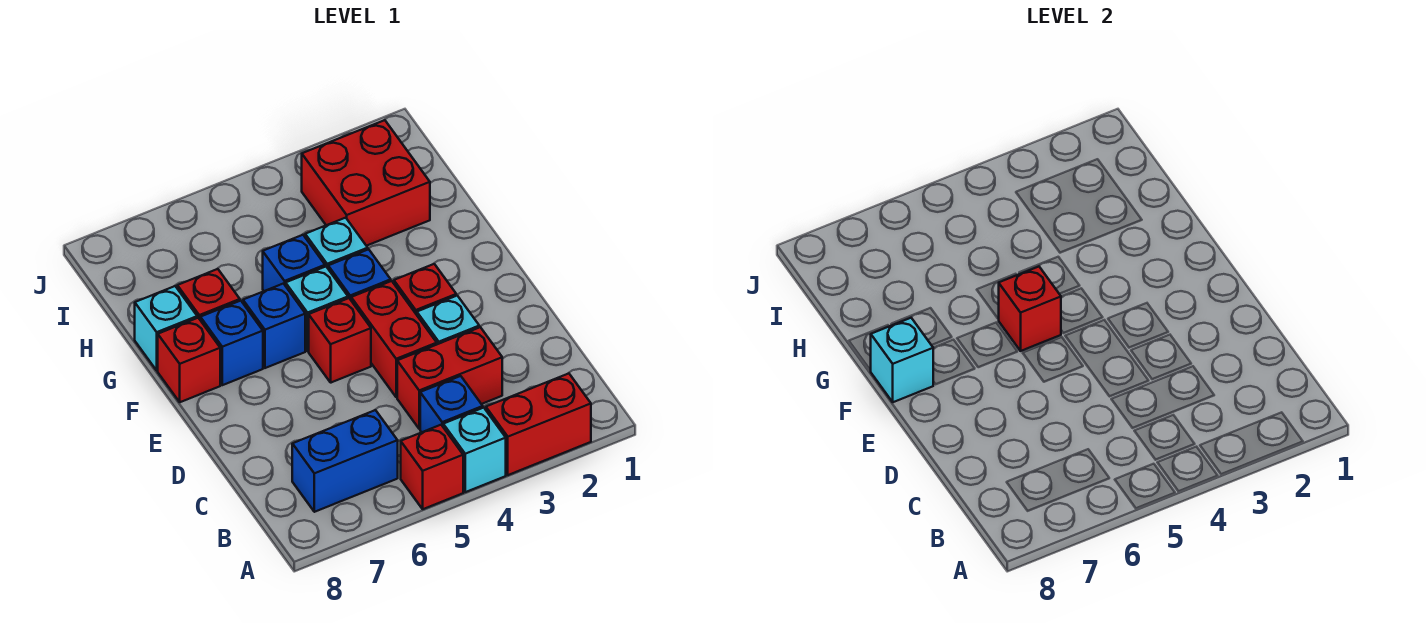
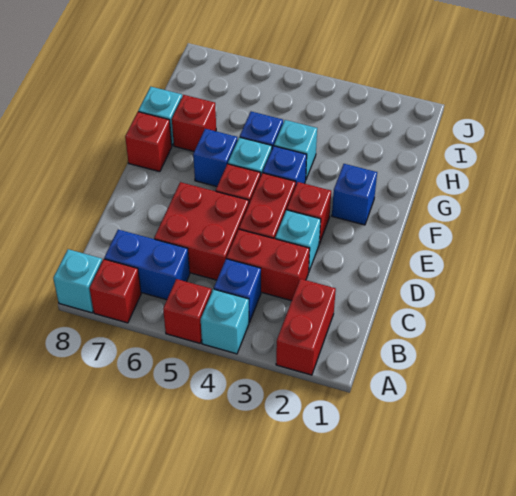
red 1x2 brick [486,374,591,475] -> red 1x2 brick turned to [276,279,336,375]
red 1x1 brick [998,267,1061,351] -> red 1x1 brick moved to [90,259,141,323]
blue 1x1 brick [200,301,263,385] -> blue 1x1 brick moved to [332,164,377,225]
cyan 1x1 brick [871,318,933,402] -> cyan 1x1 brick moved to [53,249,102,313]
red 2x2 brick [302,120,430,246] -> red 2x2 brick moved to [154,182,249,280]

